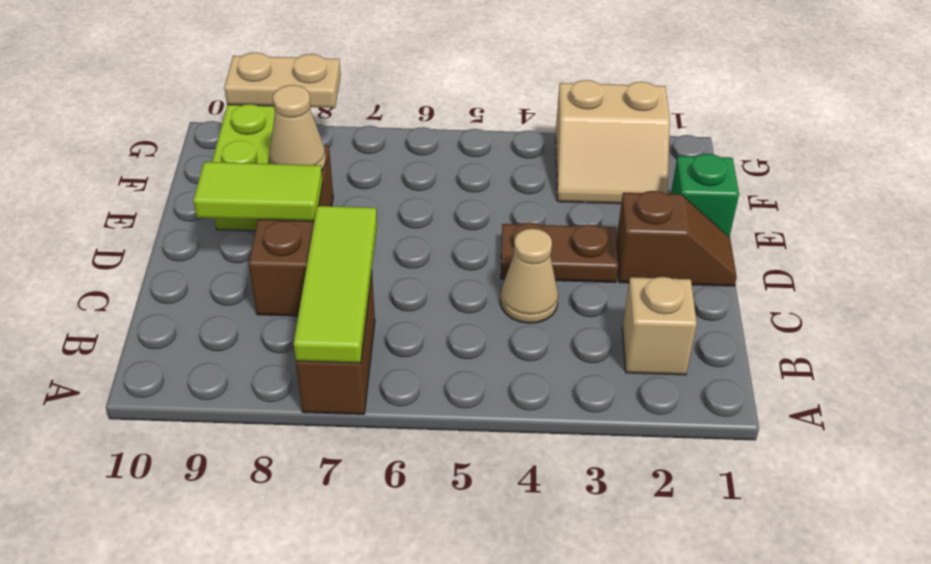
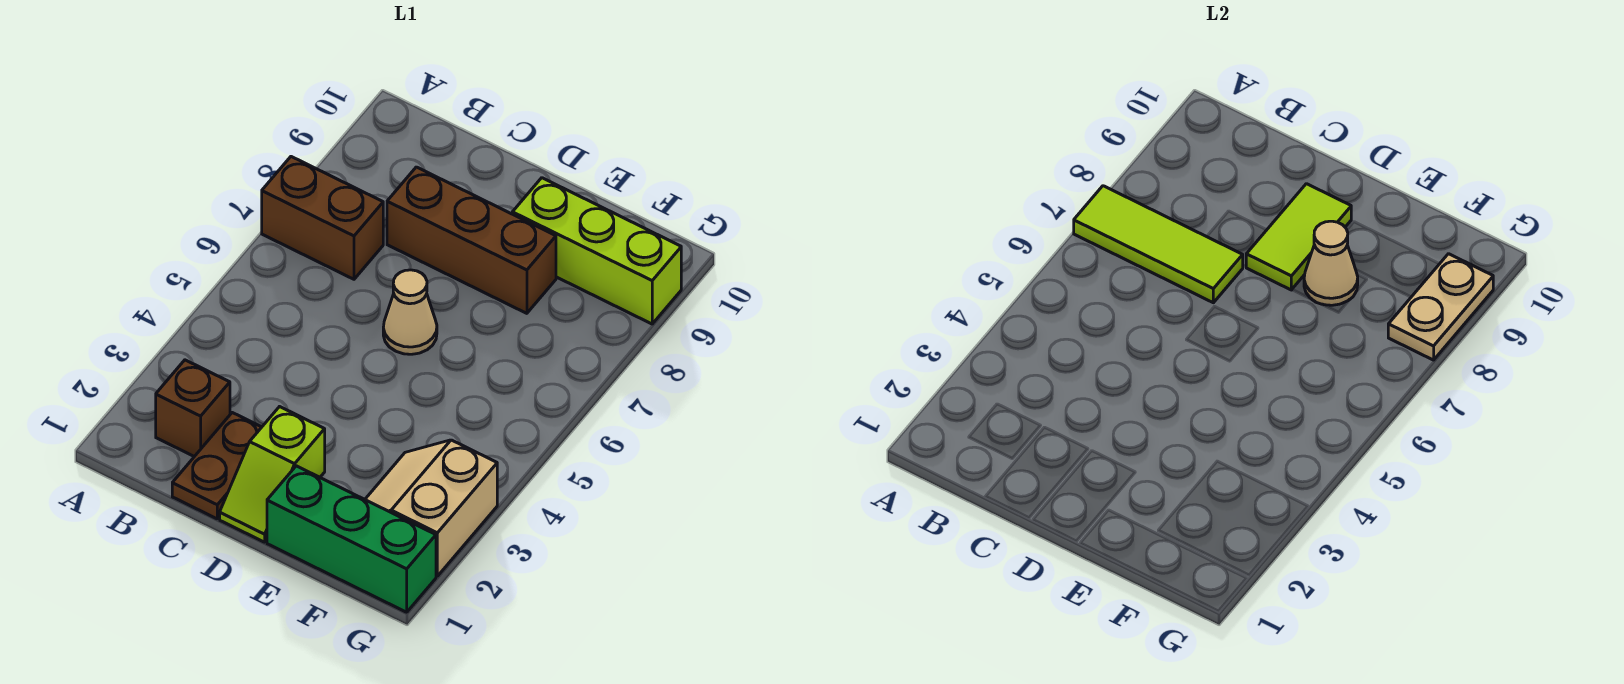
tan 1x1 brick [622,277,697,375] -> brown 1x1 brick [156,360,230,457]
tan 1x1 cone [500,229,558,323] -> tan 1x1 cone moved to [383,270,437,354]
brown 1x2 slope [616,191,737,286] -> lime 1x2 slope [220,407,325,542]
brown 1x2 plate [501,223,618,282] -> brown 1x2 plate moved to [172,413,262,519]
green 1x1 brick [671,154,739,237] -> green 1x3 brick [267,466,436,612]

